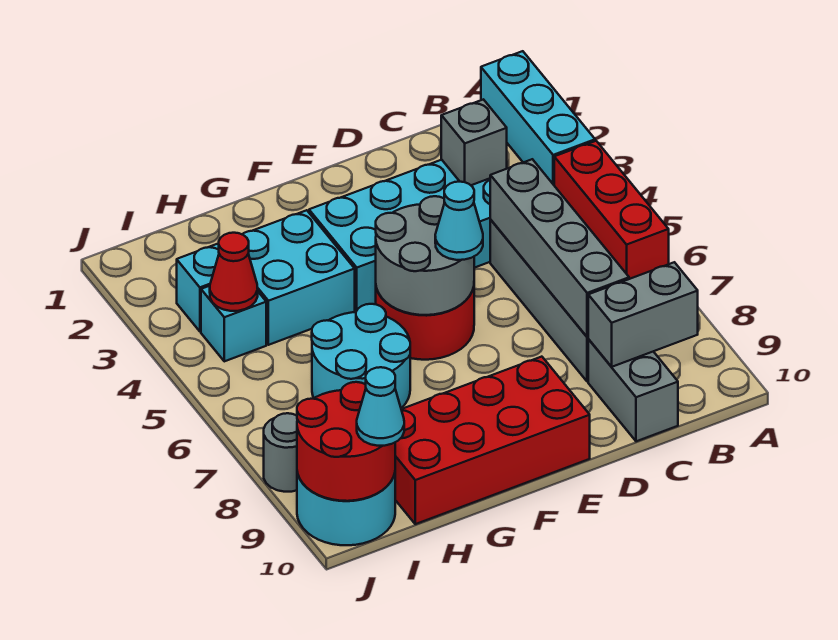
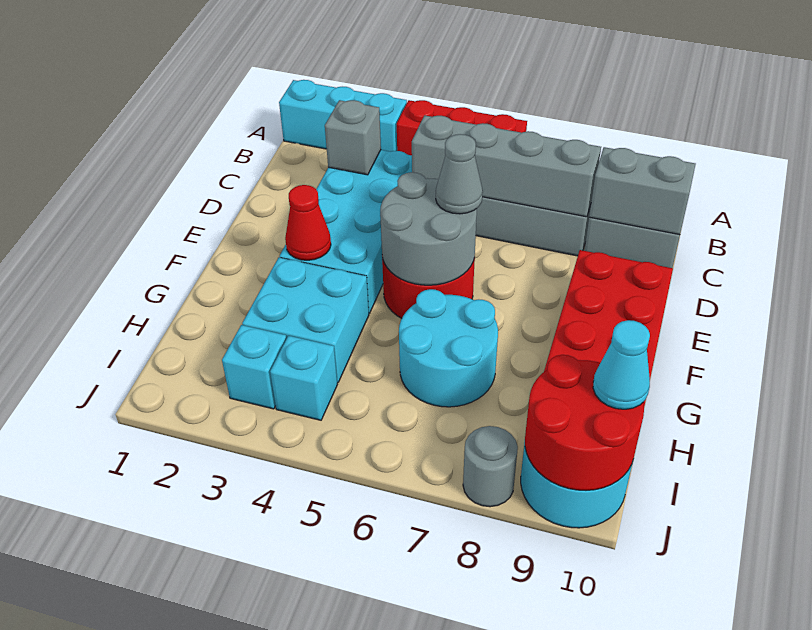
grey 1x2 brick [588,262,698,367] -> grey 1x2 brick turned to [589,147,696,235]
cyan 1x1 cone [435,182,483,260] -> grey 1x1 cone [436,134,483,214]
red 1x1 cone [210,233,258,311] -> red 1x1 cone moved to [285,185,331,260]

